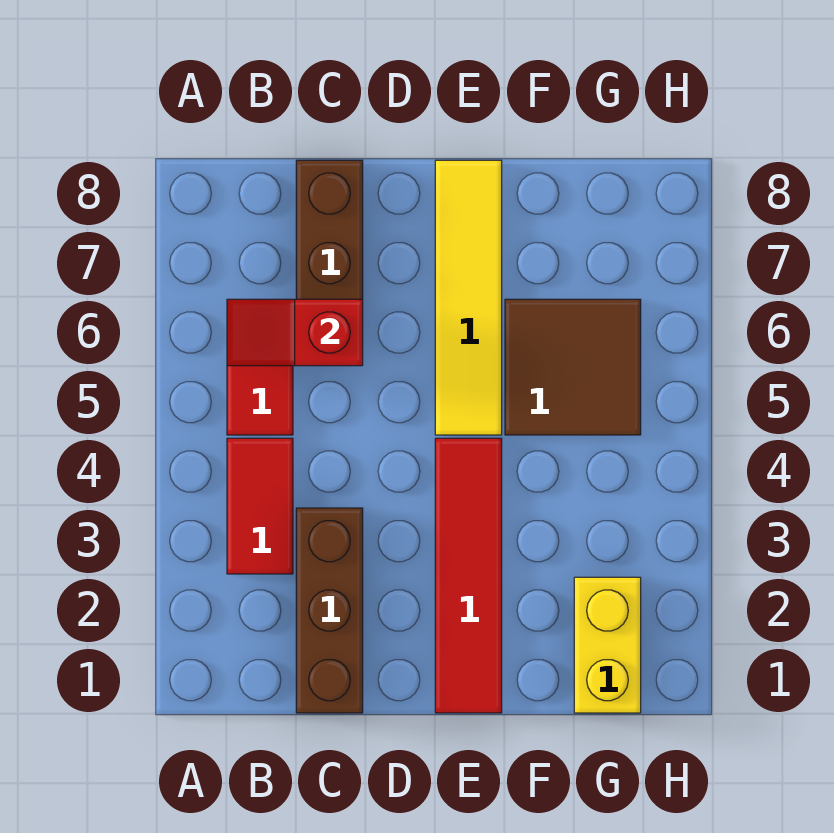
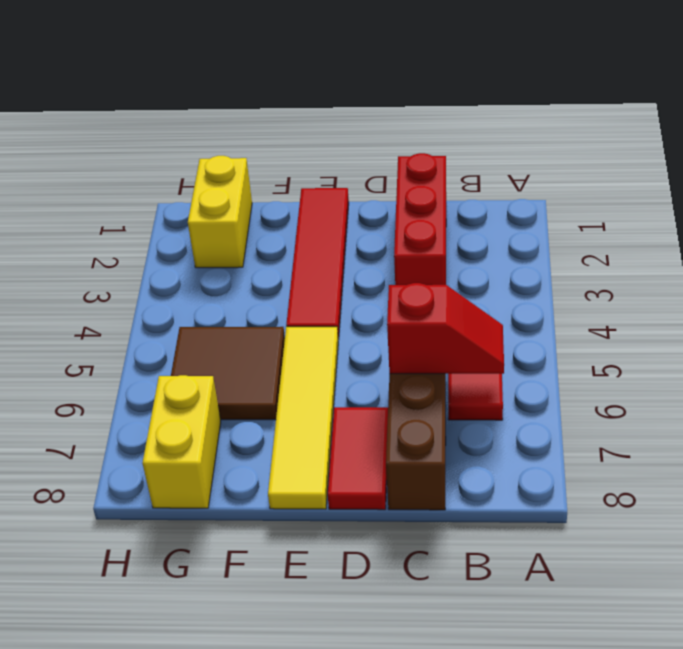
red 1x2 tile [227,438,293,574] -> red 1x2 tile moved to [328,407,388,510]
brown 1x3 brick [296,508,363,713] -> red 1x3 brick [394,153,446,285]
none -> yellow 1x2 brick [142,375,221,508]

